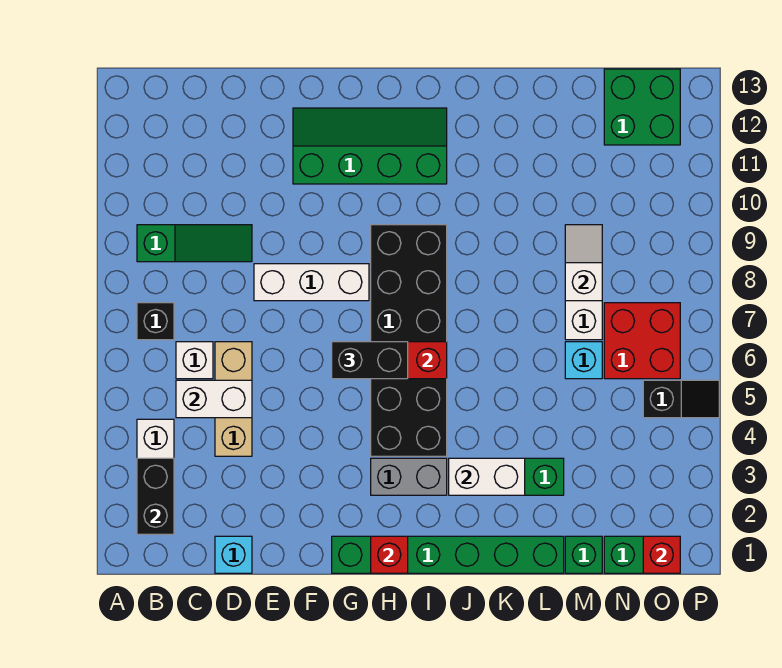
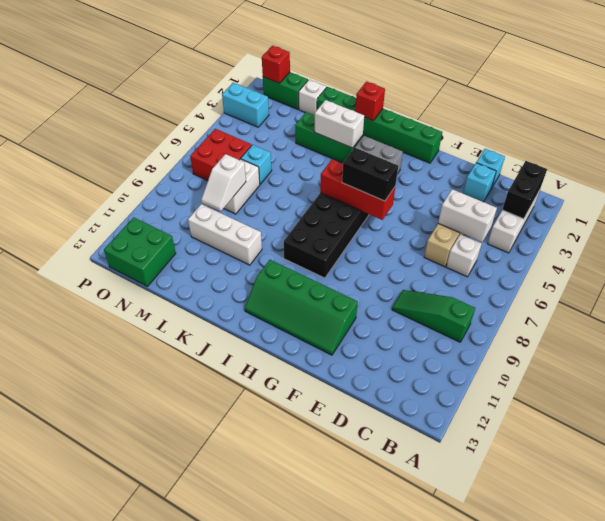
black 1x1 brick [137,303,174,340] -> none
none -> cyan 1x1 brick [463,163,496,202]
white 1x3 brick [254,264,369,301] -> white 1x3 brick moved to [188,204,262,265]
red 1x1 brick [371,536,408,573] -> red 1x1 brick moved to [355,82,385,121]
green 1x1 brick [565,536,602,573] -> white 1x1 brick [299,80,326,116]
none -> cyan 1x2 brick [222,83,269,127]
black 1x2 slope [643,380,719,418] -> none

